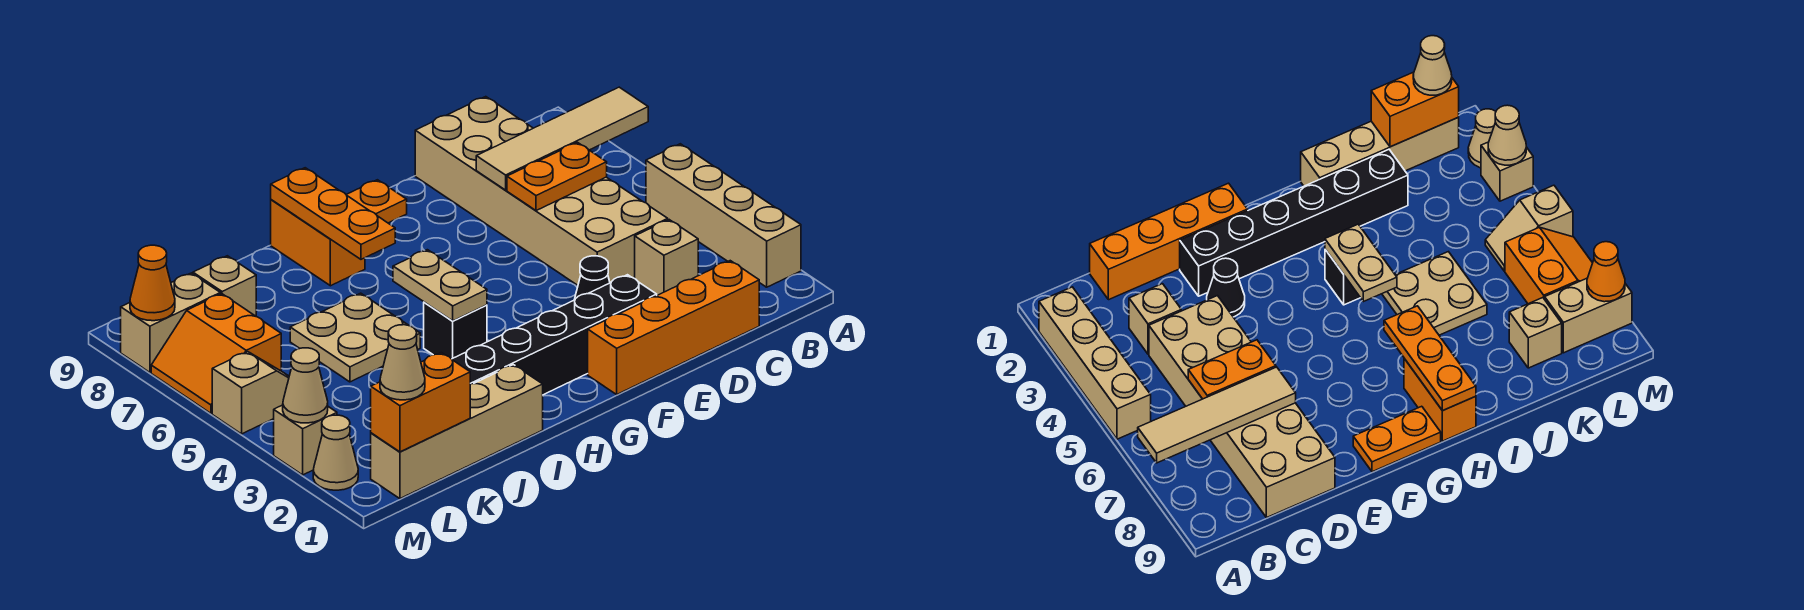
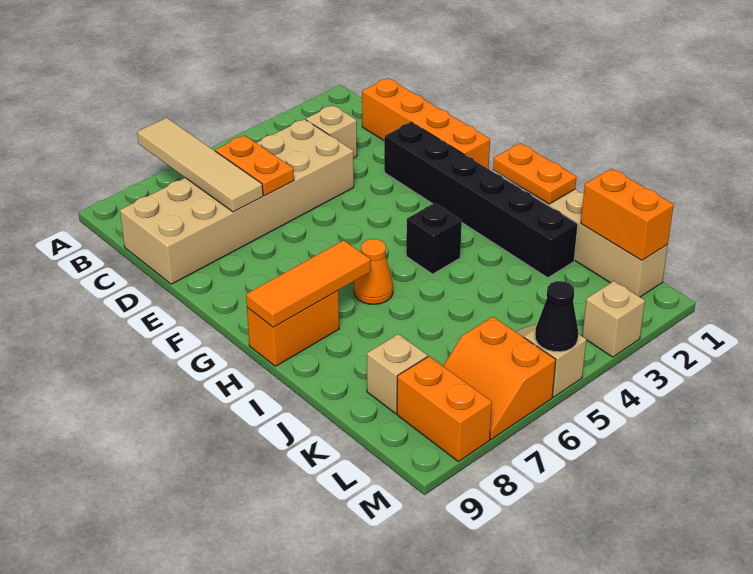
tan 1x4 brick [646,144,801,287] -> none
black 1x1 cone [574,256,610,300] -> black 1x1 cone moved to [535,281,578,352]
orange 1x2 plate [346,180,407,223] -> orange 1x2 plate moved to [493,143,576,204]
tan 1x2 plate [393,250,487,321] -> none
orange 1x3 plate [271,168,395,259] -> orange 1x3 tile [246,240,371,327]
tan 2x2 plate [290,293,420,382] -> none
tan 1x1 cone [380,325,425,400] -> none
orange 2x2 slope [151,294,281,413] -> orange 2x2 slope turned to [443,317,556,439]
tan 1x2 brick [121,273,220,372] -> orange 1x2 brick [397,356,492,462]
tan 1x1 cone [313,415,358,490] -> none
tan 1x1 cone [283,348,328,423] -> none
orange 1x1 cone [130,245,175,321] -> orange 1x1 cone moved to [354,239,393,304]

